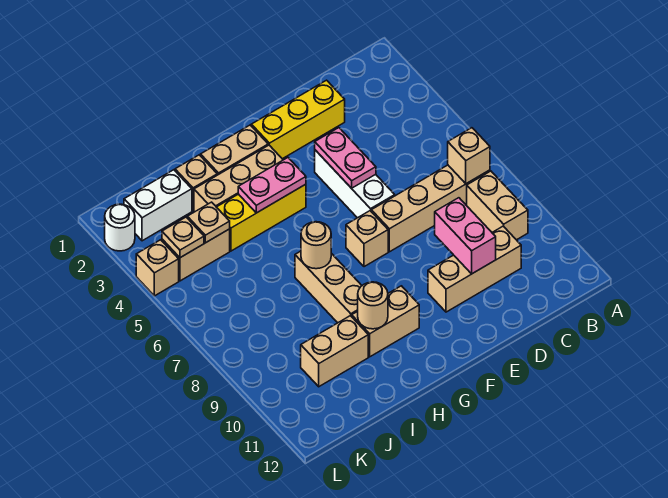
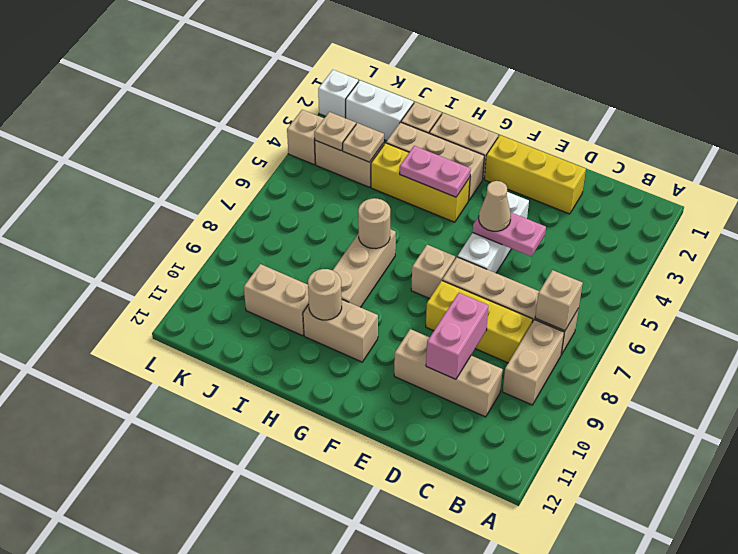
none -> yellow 1x3 brick [426,281,533,363]
pink 1x2 plate [315,128,376,188] -> pink 1x2 plate turned to [473,212,546,257]
none -> tan 1x1 cone [479,181,511,231]
white 1x1 round brick [105,204,135,251] -> white 1x1 brick [318,70,358,118]

